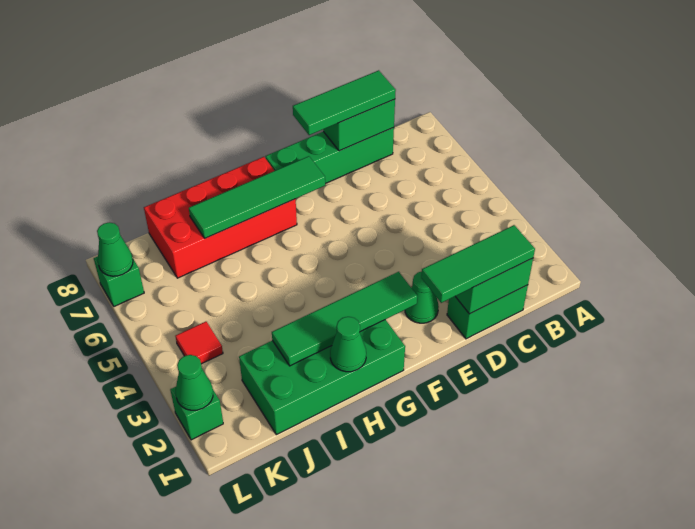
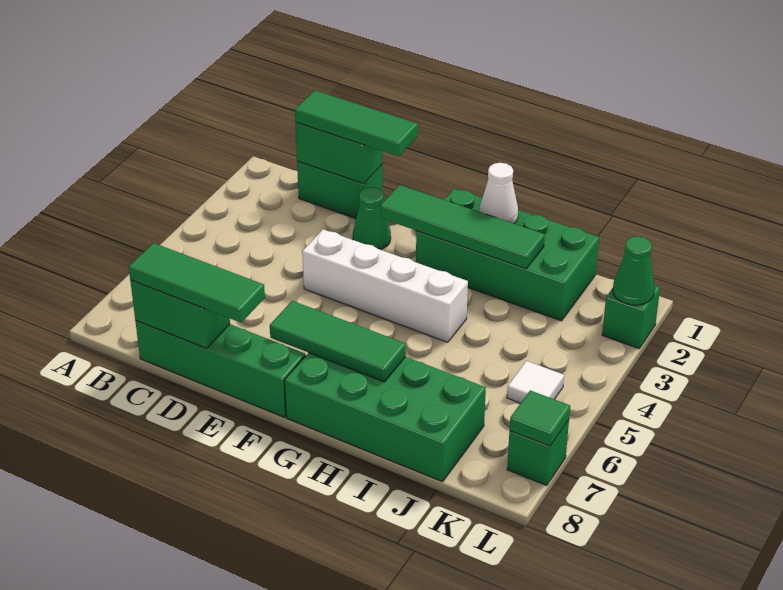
none -> white 1x4 brick [302,229,468,342]
green 1x4 tile [189,156,325,238] -> green 1x3 tile [270,301,406,382]
red 2x4 brick [144,157,297,278] -> green 2x4 brick [285,353,486,482]
green 1x1 cone [330,317,366,372] -> white 1x1 cone [479,163,518,223]
red 1x1 tile [176,322,223,364] -> none
none -> white 1x1 tile [507,361,564,403]
green 1x1 cone [97,222,133,276] -> green 1x1 tile [510,390,570,446]

